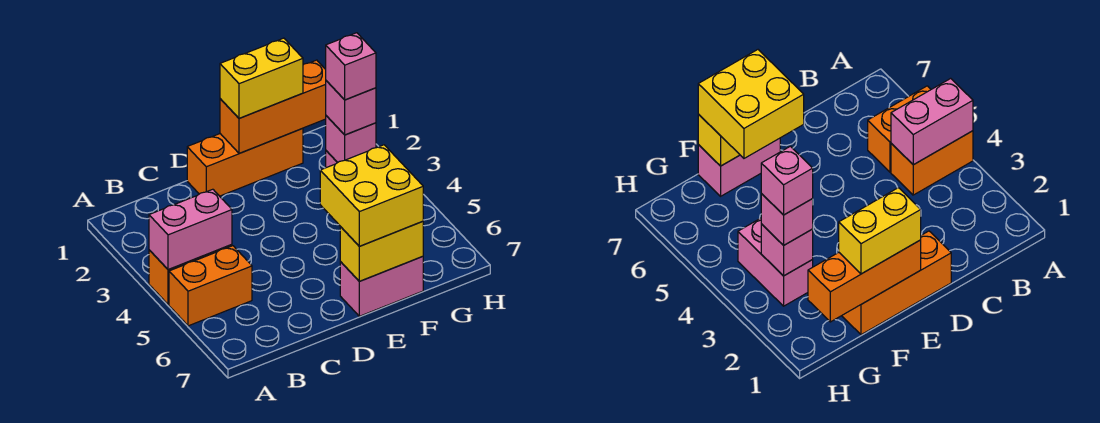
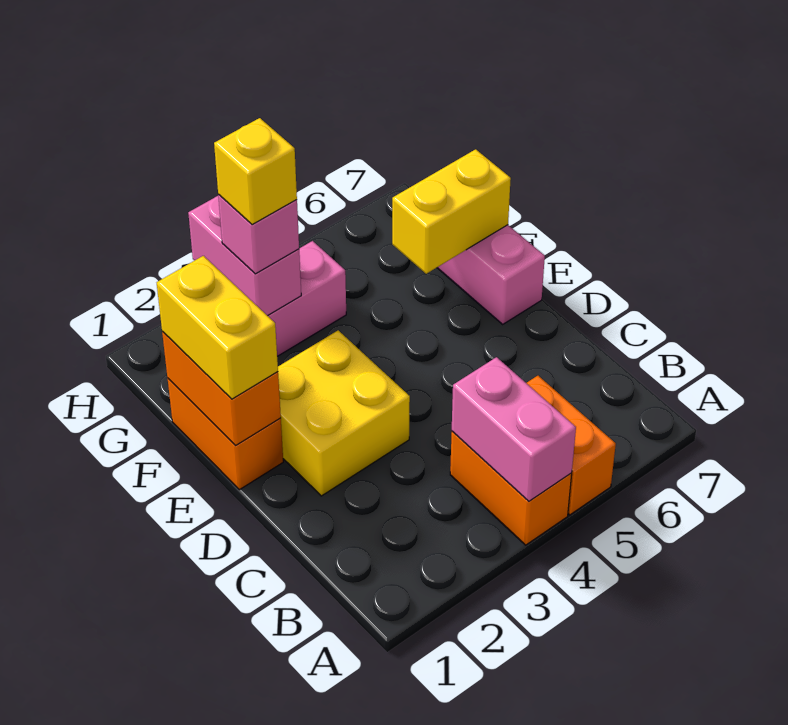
orange 1x3 brick [187,128,303,196] -> orange 1x2 brick [167,378,283,490]
orange 1x3 brick [220,60,326,153] -> orange 1x2 brick [162,332,281,446]
yellow 2x2 brick [320,145,423,246] -> yellow 2x2 brick moved to [278,330,410,496]
yellow 1x2 brick [340,221,423,281] -> yellow 1x2 brick turned to [392,149,511,274]
pink 1x1 brick [326,116,376,163] -> pink 1x2 brick [188,196,301,316]
pink 1x1 brick [326,33,376,100] -> yellow 1x1 brick [214,118,297,225]

